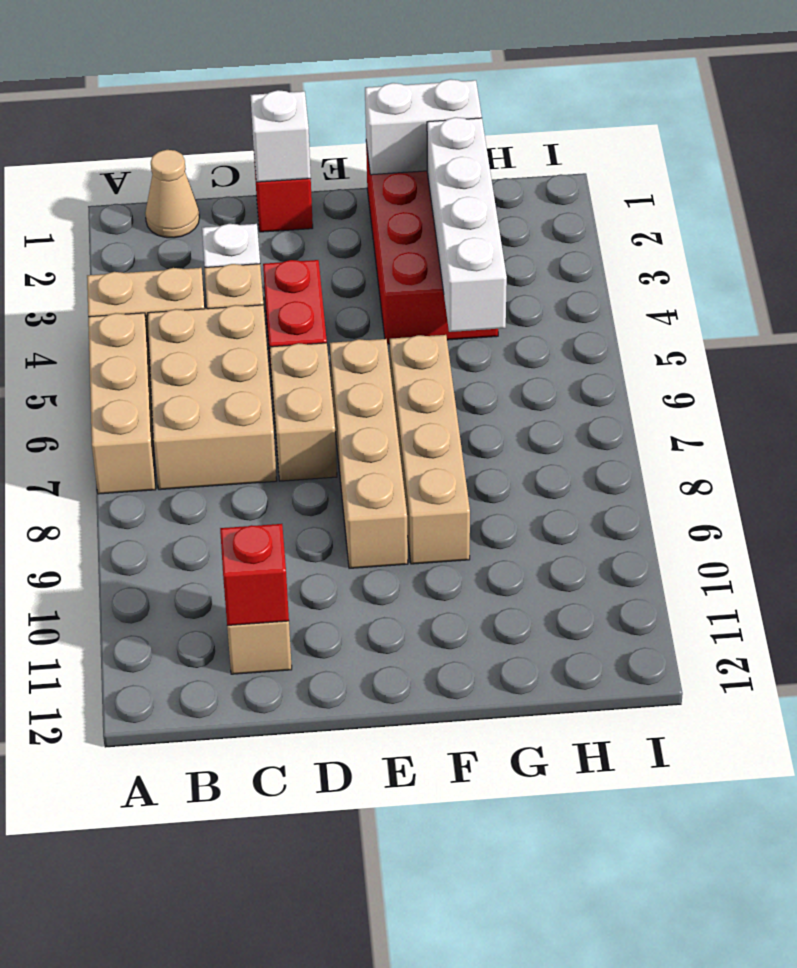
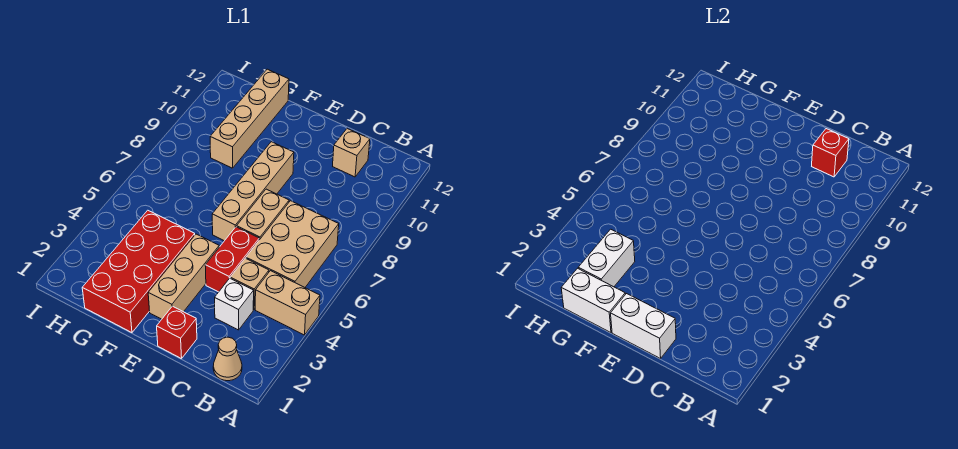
tan 1x3 brick [88,313,155,494] -> tan 1x3 brick moved to [148,234,219,319]
white 1x1 brick [250,90,311,182] -> white 1x2 brick [611,294,676,359]
tan 1x4 brick [390,335,470,564] -> tan 1x4 brick moved to [210,69,289,168]
white 1x4 brick [427,117,507,332] -> white 1x2 brick [578,229,635,287]

